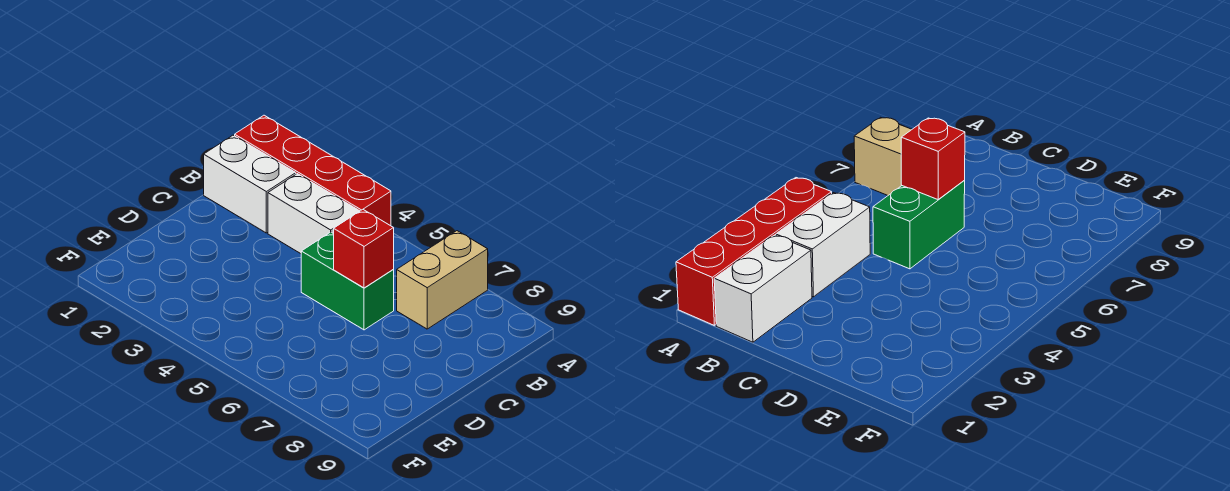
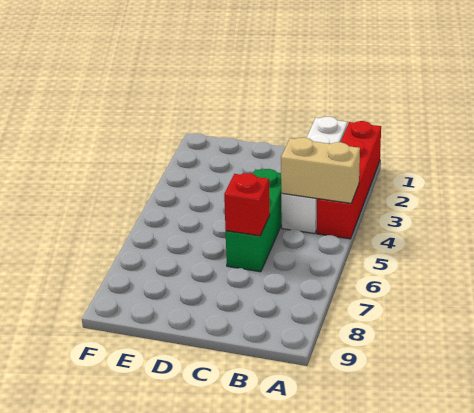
tan 1x2 brick [397,231,488,329] -> tan 1x2 brick moved to [281,137,360,203]
green 1x2 brick [301,232,394,330] -> green 1x3 brick [226,169,282,272]

